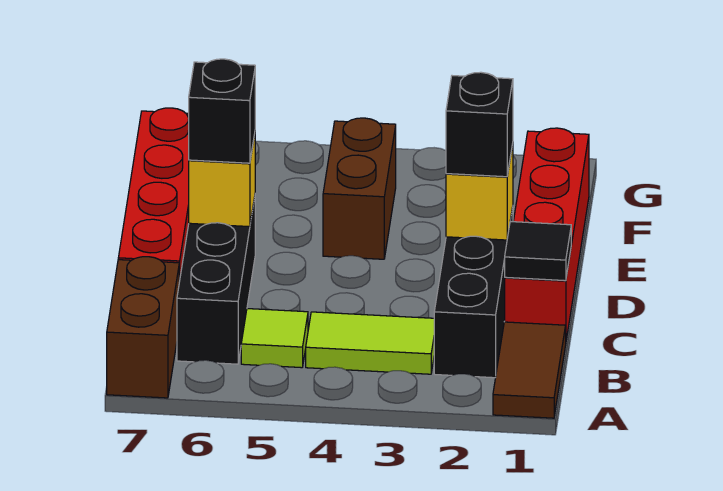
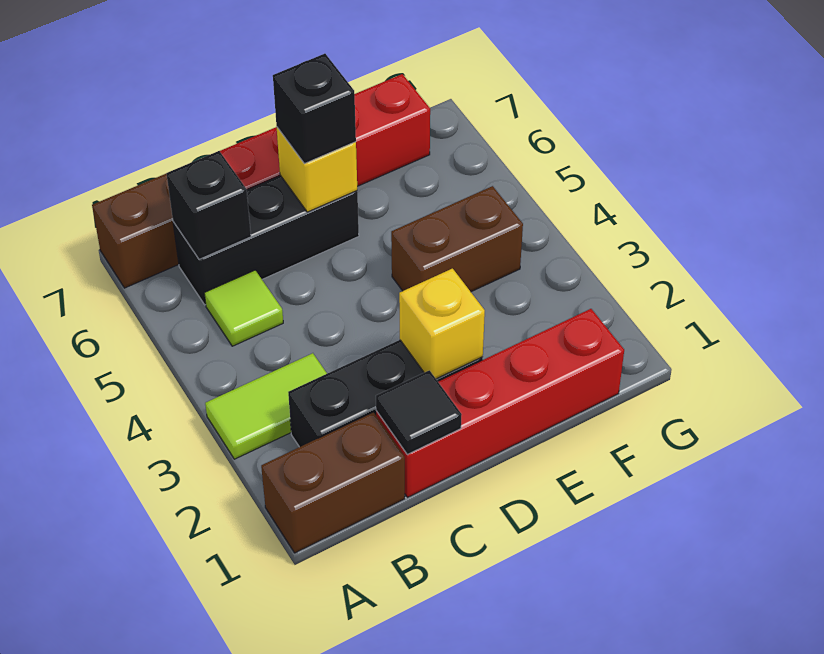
brown 1x2 tile [493,322,566,418] -> brown 1x2 brick [261,412,405,553]
lime 1x2 tile [306,312,434,374] -> lime 1x2 tile turned to [205,353,327,459]
black 1x1 brick [446,72,513,177] -> black 1x1 brick moved to [166,151,251,259]

